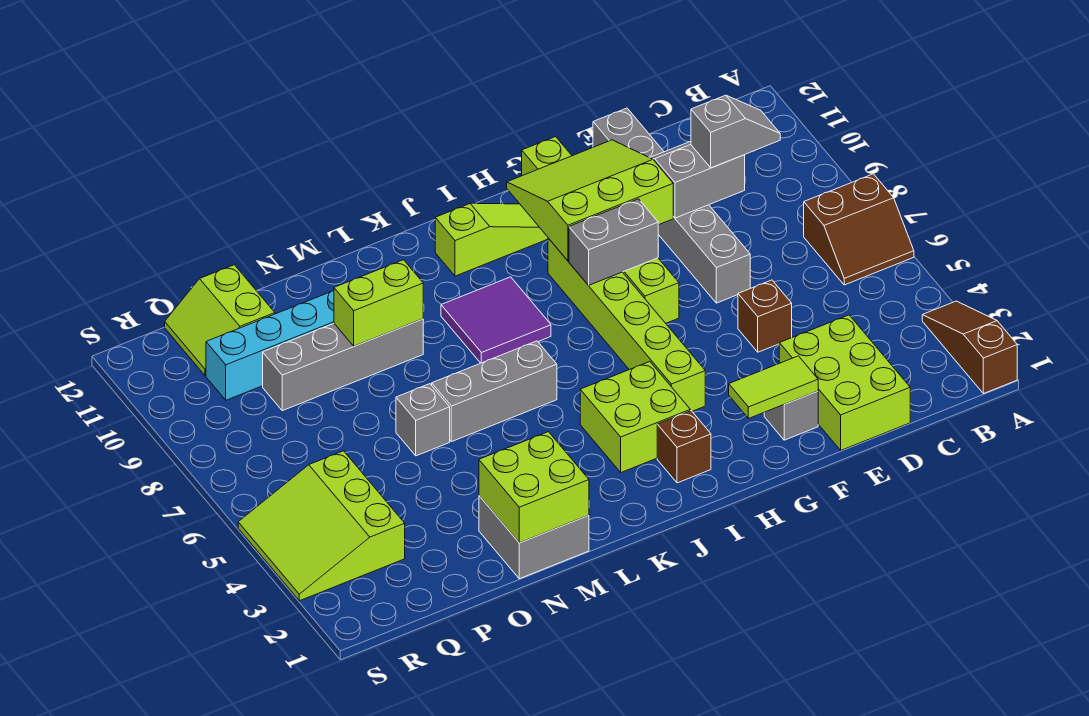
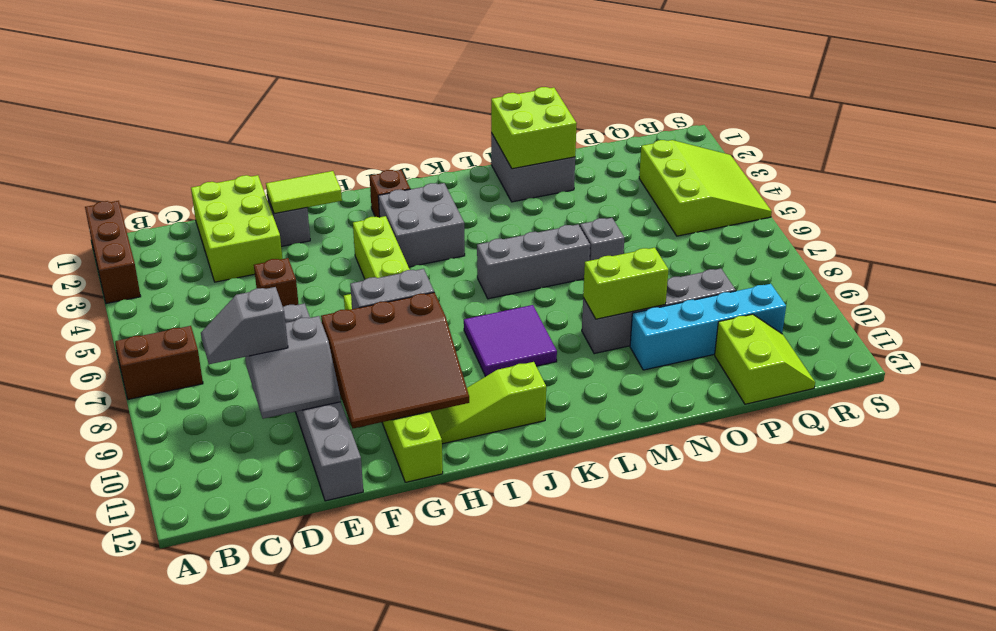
brown 1x3 slope [922,301,1017,394] -> brown 1x3 brick [85,201,141,304]
lime 3x3 slope [507,140,673,261] -> brown 3x3 slope [321,292,469,428]
lime 2x2 brick [580,362,690,472] -> grey 2x2 brick [378,183,465,267]

